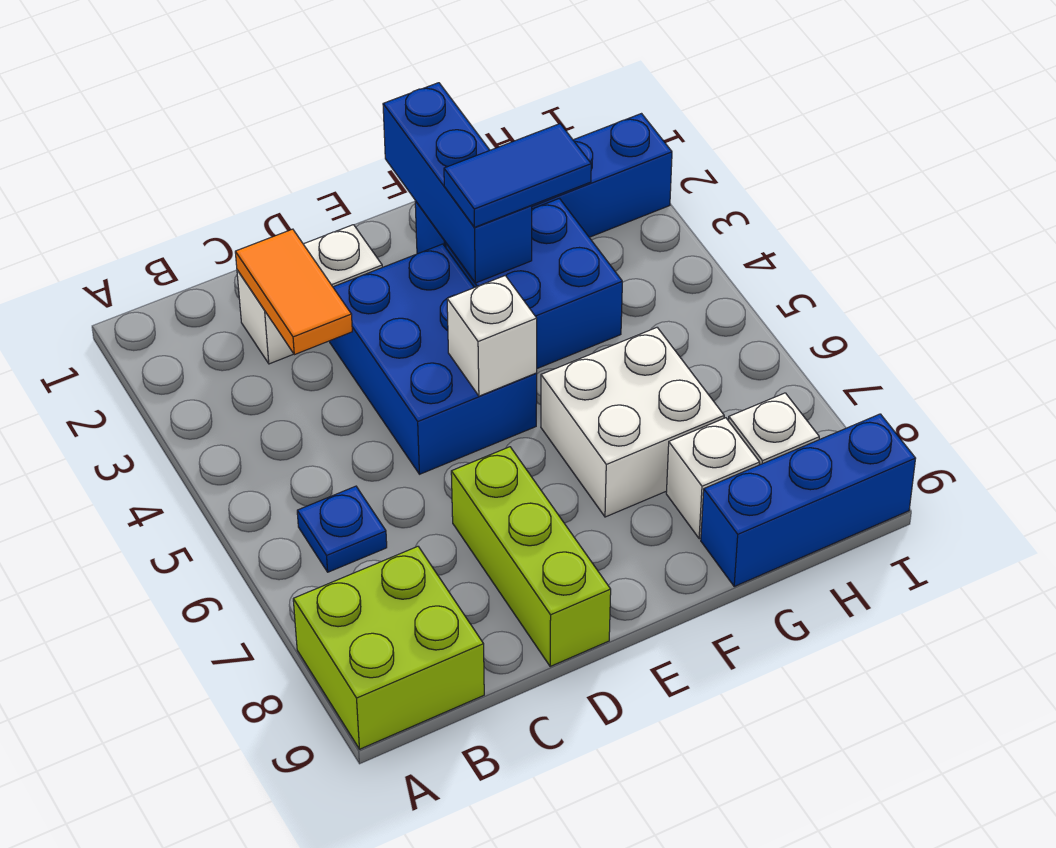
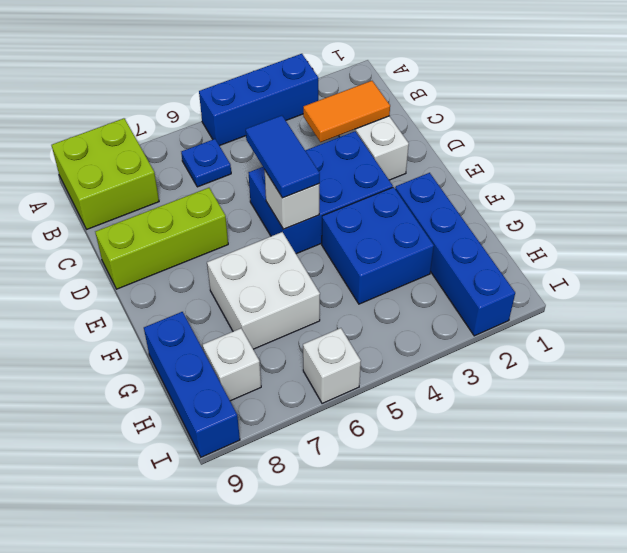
blue 1x3 brick [383,83,532,283] -> blue 1x3 brick moved to [199,54,318,146]
blue 1x2 tile [444,124,591,227] -> blue 1x2 tile moved to [246,115,320,198]
white 1x1 brick [666,418,760,539] -> white 1x1 brick moved to [303,328,361,403]

